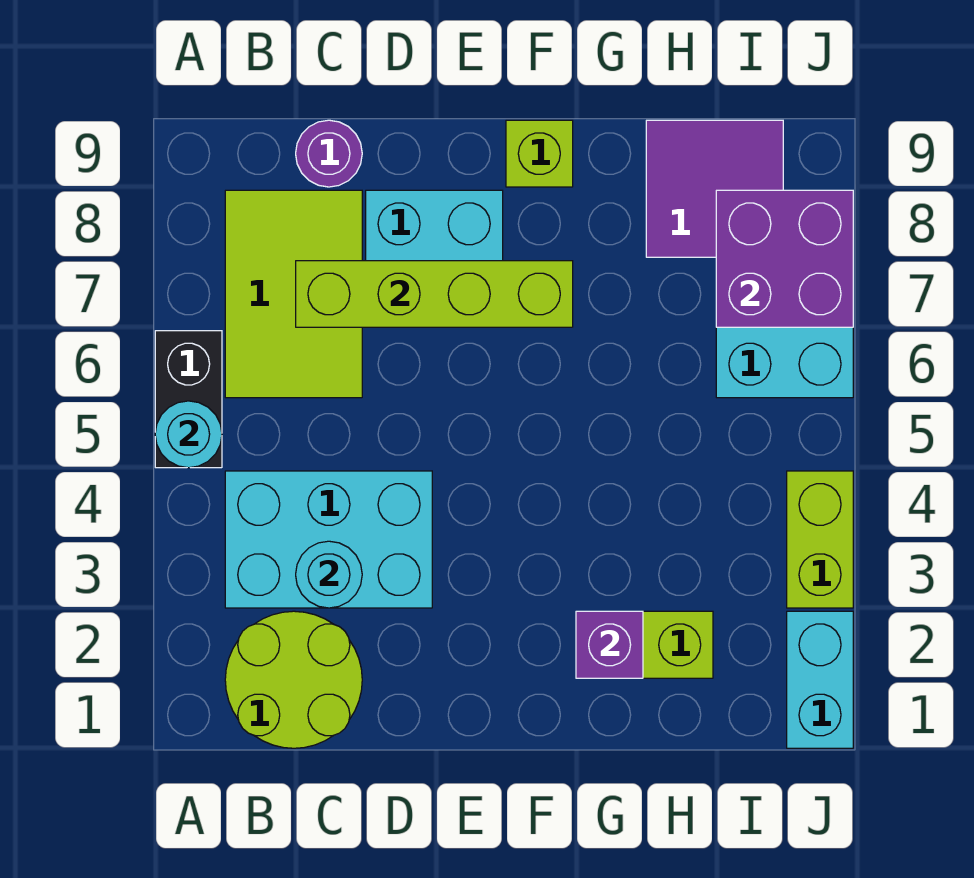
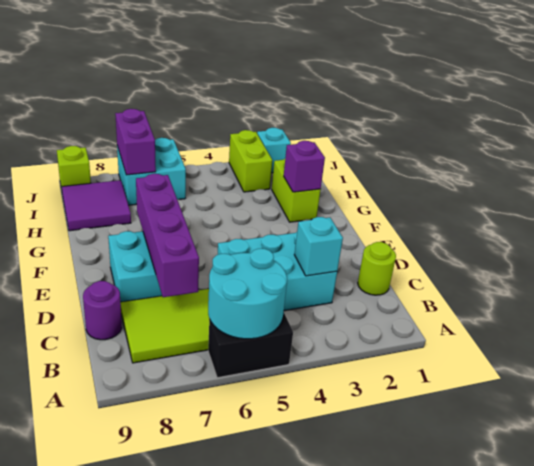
cyan 1x1 round brick [155,401,222,468] -> cyan 2x2 round brick [208,249,287,339]
lime 2x2 round brick [225,611,362,748] -> lime 1x1 round brick [358,242,396,295]
cyan 2x3 brick [225,471,432,608] -> cyan 2x3 brick turned to [218,232,337,311]
cyan 1x1 round brick [296,541,362,608] -> cyan 1x1 brick [294,217,343,276]
lime 1x4 brick [296,261,573,327] -> purple 1x4 brick [136,174,199,297]
lime 1x1 brick [506,120,573,187] -> lime 1x1 brick moved to [57,146,91,189]
purple 2x2 brick [716,190,853,327] -> purple 1x2 brick [115,109,156,175]
cyan 1x2 brick [787,611,853,748] -> cyan 1x1 brick [257,128,291,173]
lime 1x2 brick [787,471,853,608] -> lime 1x2 brick turned to [229,130,272,192]

